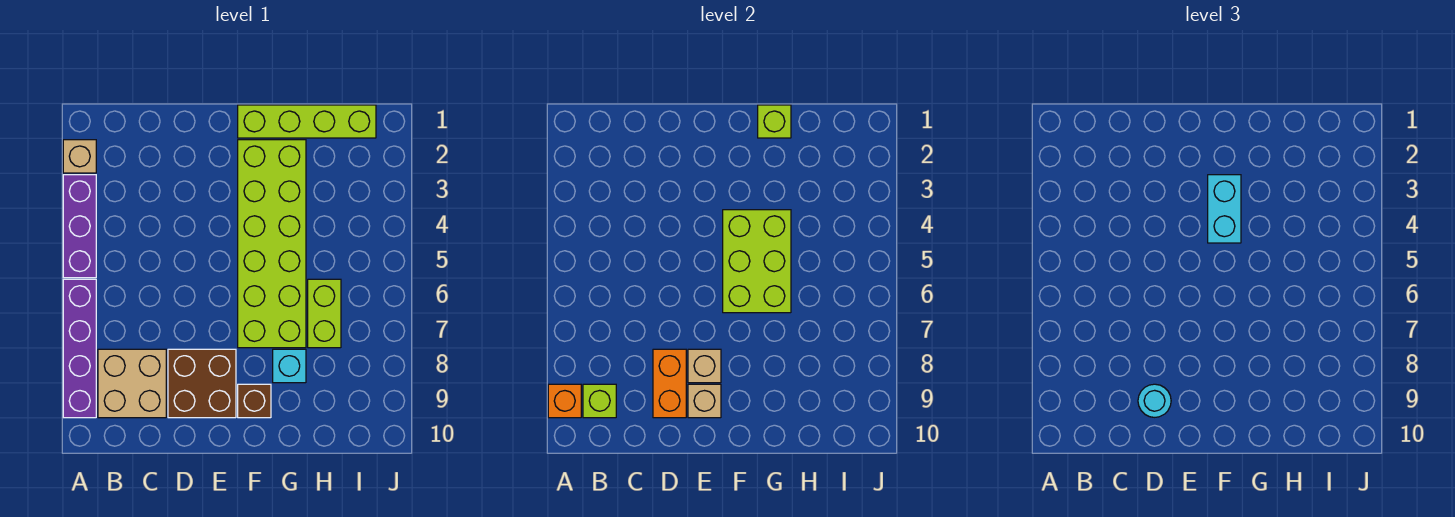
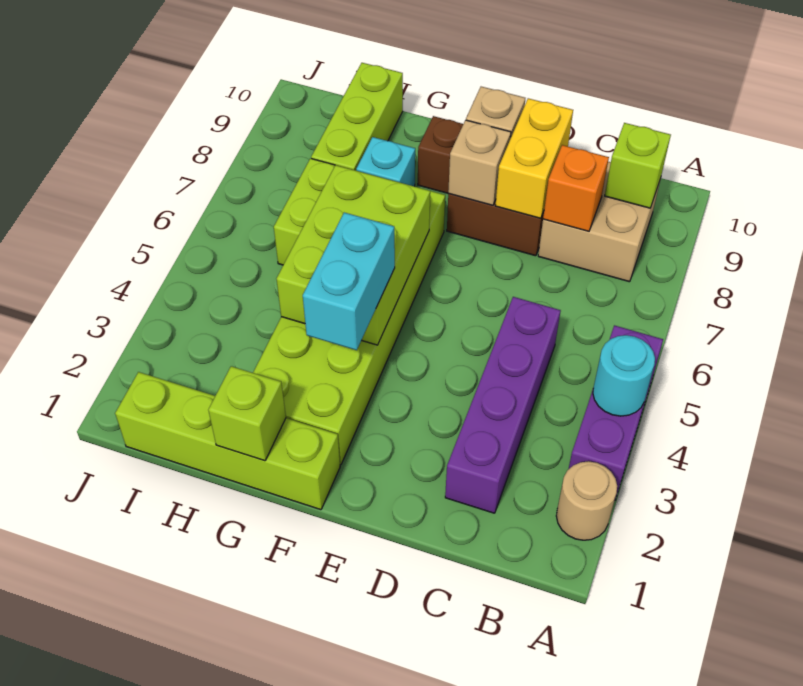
tan 1x1 brick [63,140,96,173] -> tan 1x1 round brick [556,461,617,540]
purple 1x4 brick [63,279,96,418] -> purple 1x4 brick moved to [445,297,561,513]
orange 1x1 brick [548,384,581,418] -> orange 1x1 brick moved to [543,145,609,231]
orange 1x2 brick [653,349,686,418] -> yellow 1x2 brick [495,98,573,218]
cyan 1x1 round brick [1138,384,1171,417] -> cyan 1x1 round brick moved to [593,335,655,416]
none -> lime 1x3 brick [311,63,403,171]

